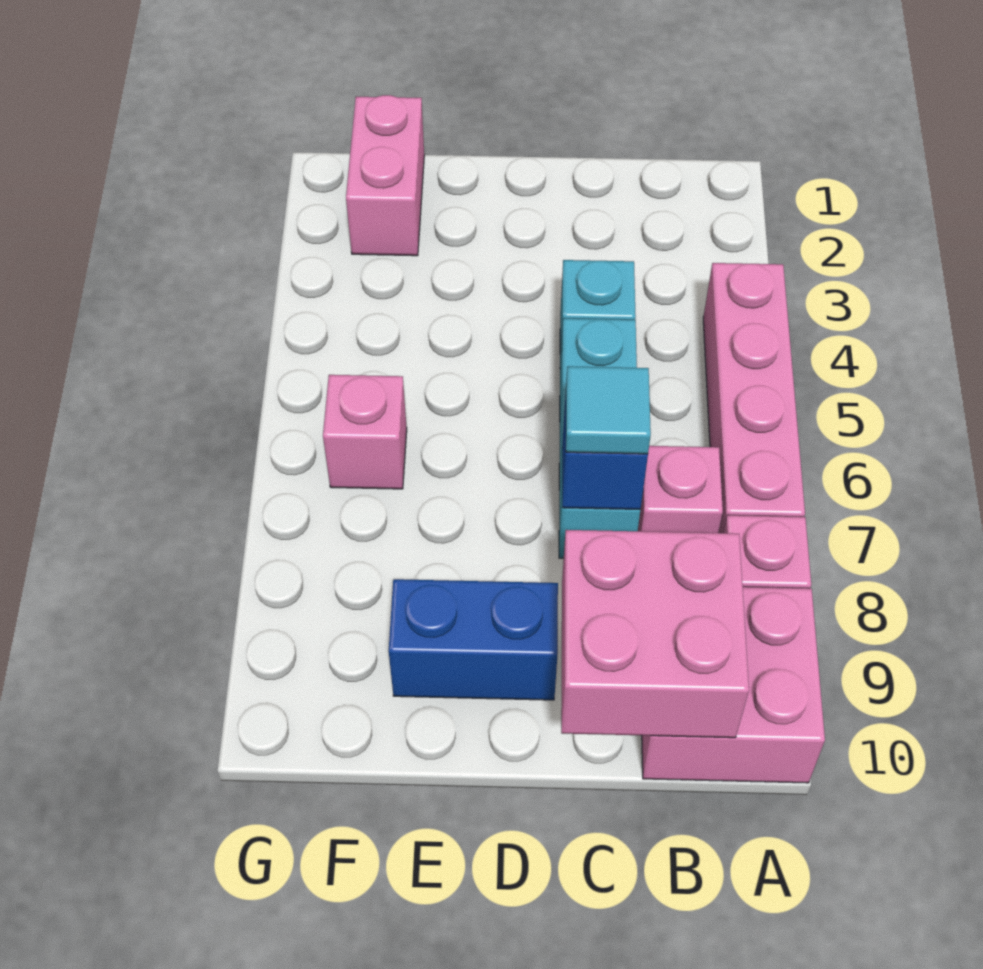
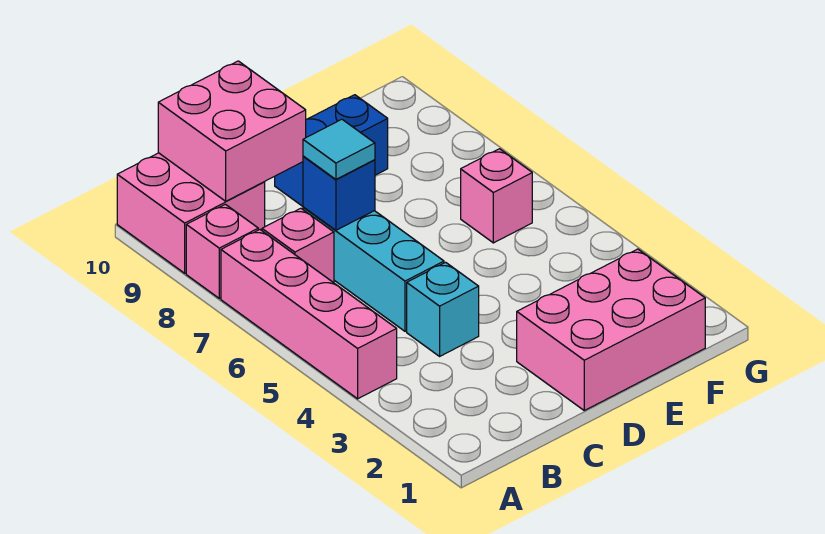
pink 1x2 brick [346,95,424,256] -> pink 2x3 brick [517,249,705,410]

